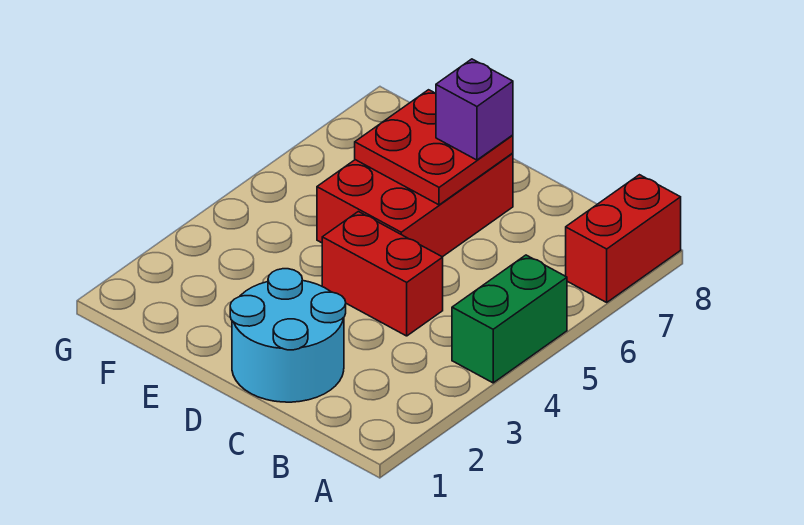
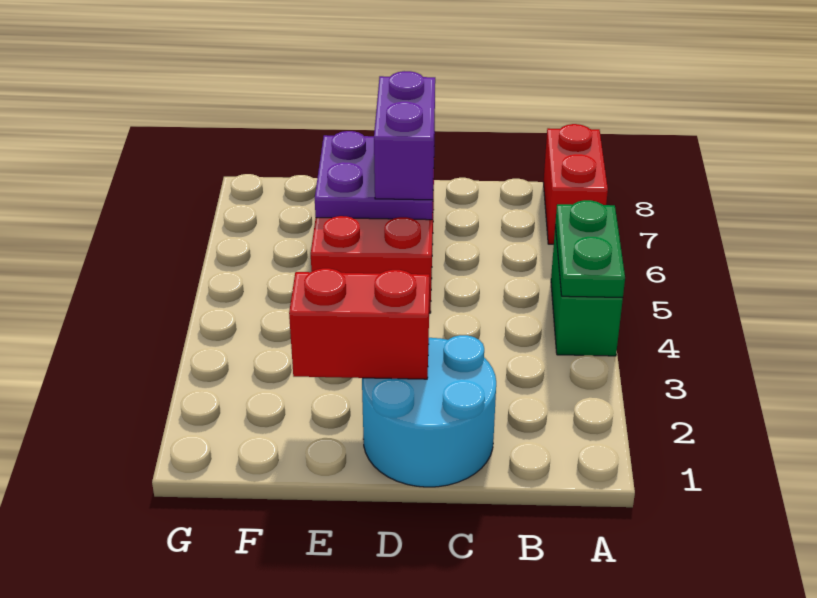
none -> green 1x2 plate [555,200,625,298]
red 1x2 brick [322,212,443,336] -> red 1x2 brick moved to [289,268,429,379]
red 2x2 plate [355,90,513,205] -> purple 2x2 plate [315,131,434,220]
purple 1x1 brick [436,59,513,160] -> purple 1x2 brick [374,71,435,200]

